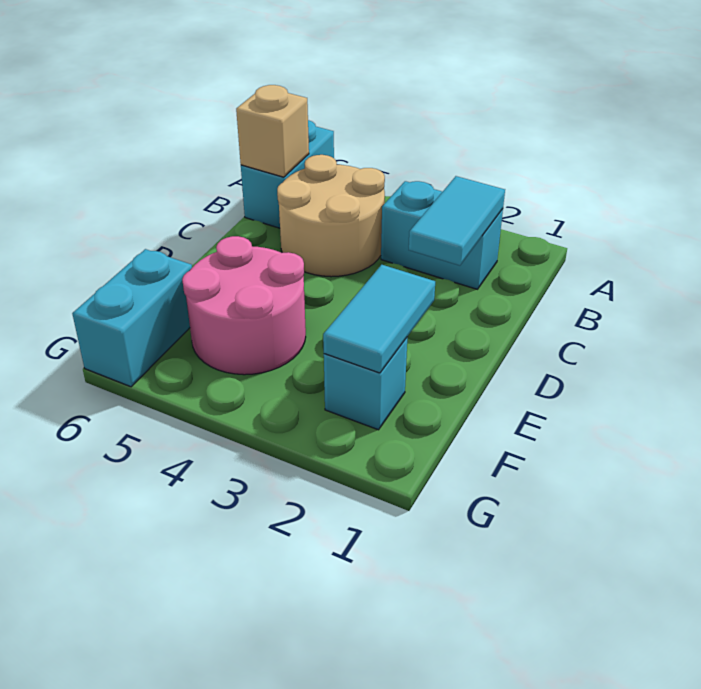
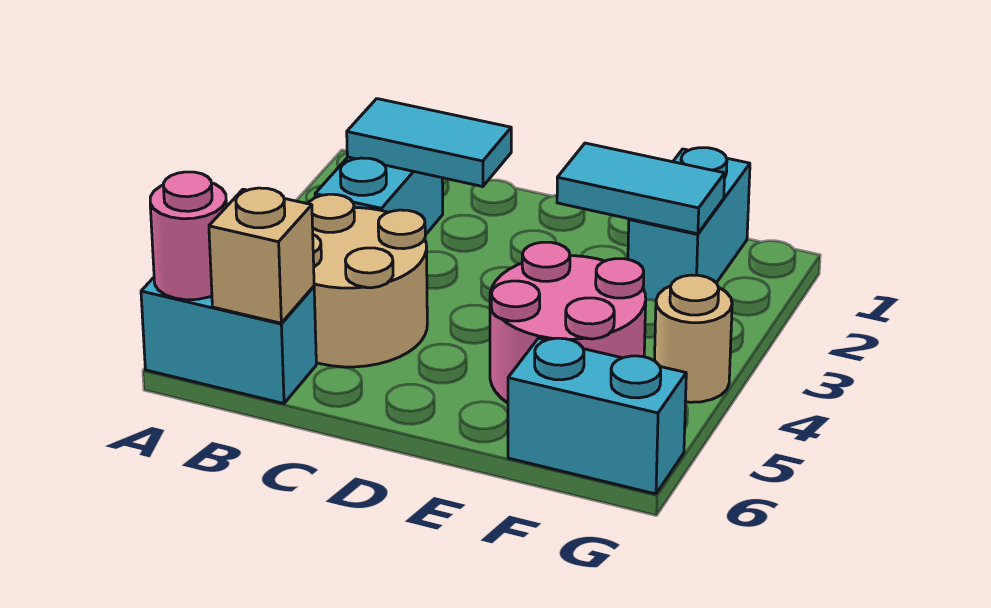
none -> pink 1x1 round brick [150,172,226,300]
cyan 1x1 brick [324,338,407,430] -> cyan 1x2 brick [628,148,750,301]
none -> tan 1x1 round brick [654,275,732,402]

